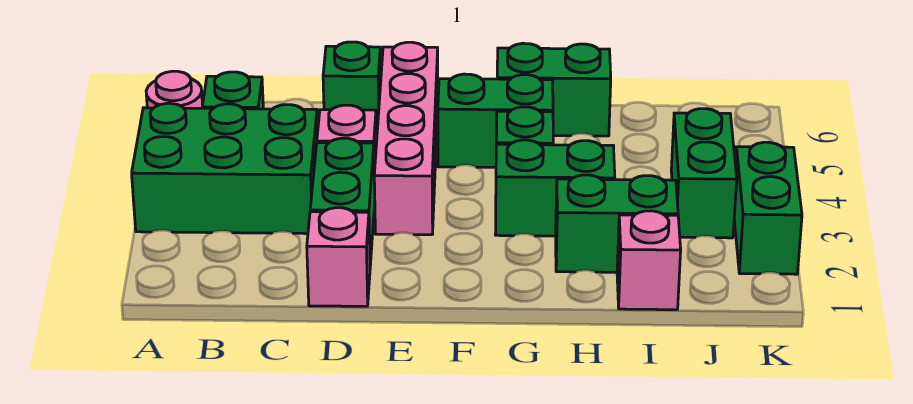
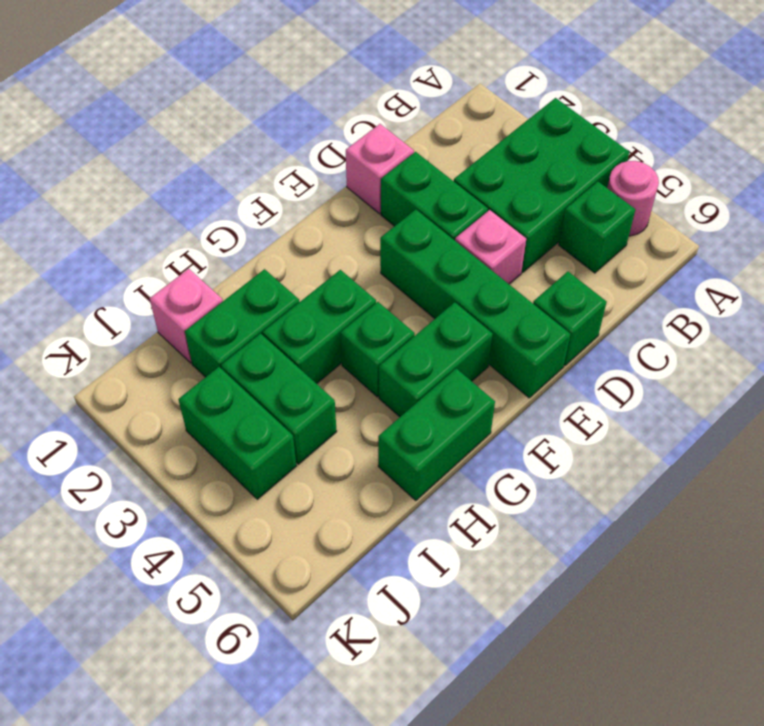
pink 1x4 brick [374,42,438,235] -> green 1x4 brick [380,210,570,398]
green 1x2 brick [734,142,802,274] -> green 1x2 brick moved to [221,334,337,464]

